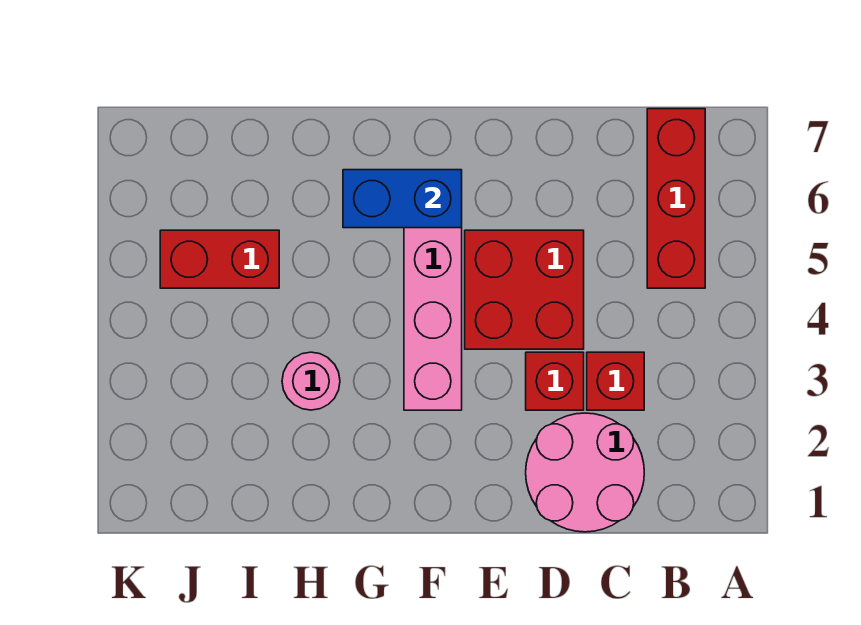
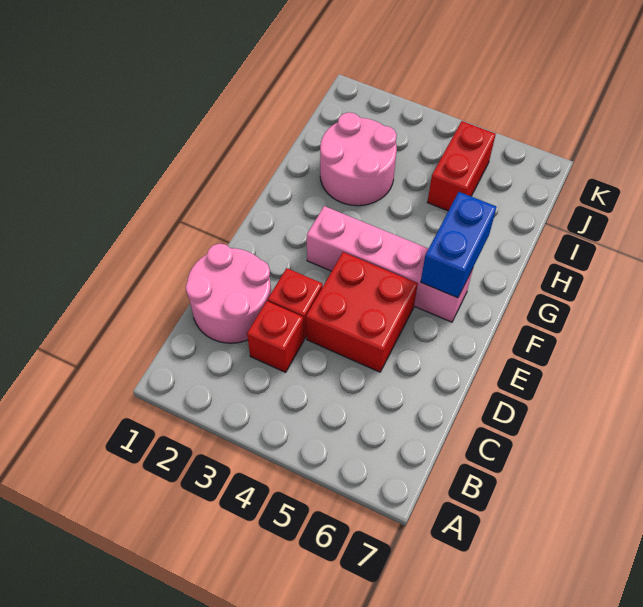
red 1x3 brick [647,109,705,288] -> none
pink 1x1 round brick [282,352,340,410] -> pink 2x2 round brick [320,112,397,206]

